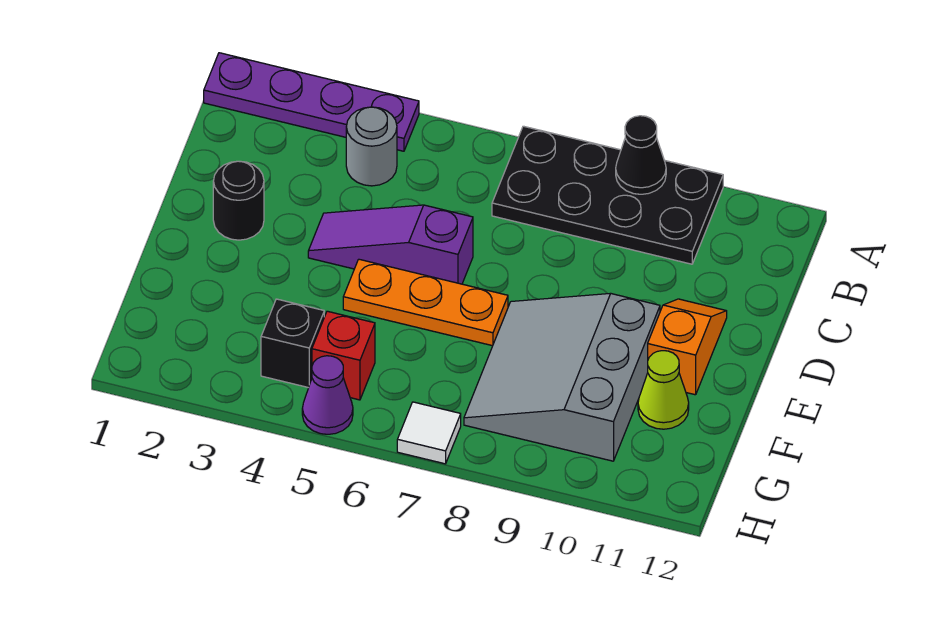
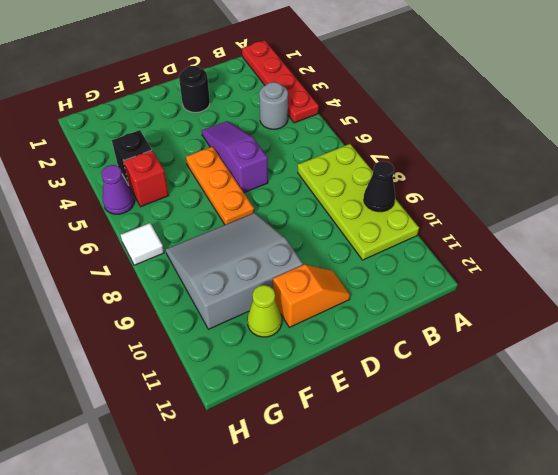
purple 1x4 plate [204,53,419,151] -> red 1x4 plate [242,40,319,123]
black 2x4 plate [492,126,723,264] -> lime 2x4 plate [298,144,419,260]

